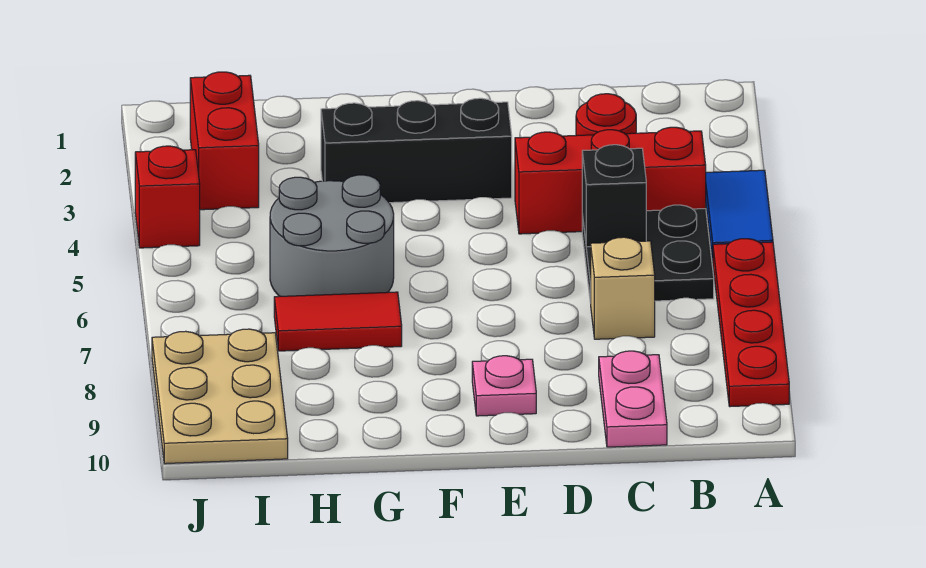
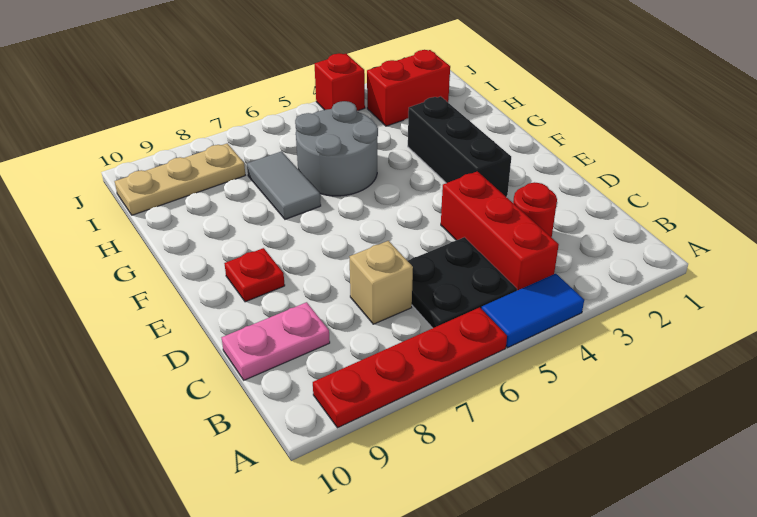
black 1x1 brick [582,145,646,247] -> none
pink 1x1 plate [472,356,536,416] -> red 1x1 plate [224,248,285,302]
red 1x2 tile [274,292,402,351] -> grey 1x2 tile [247,151,321,219]
tan 2x3 plate [152,329,288,464] -> tan 1x3 plate [115,143,245,215]

